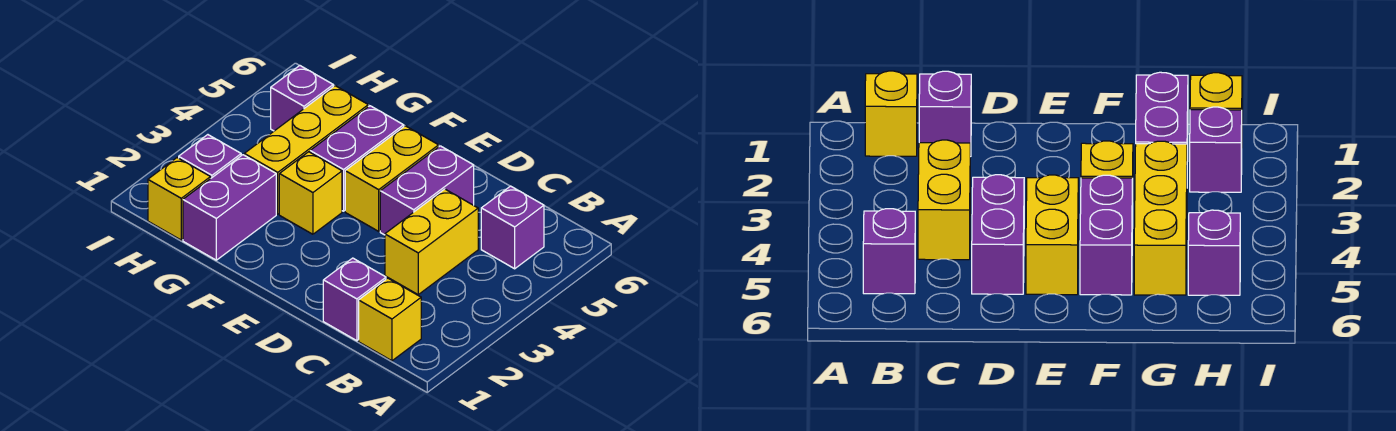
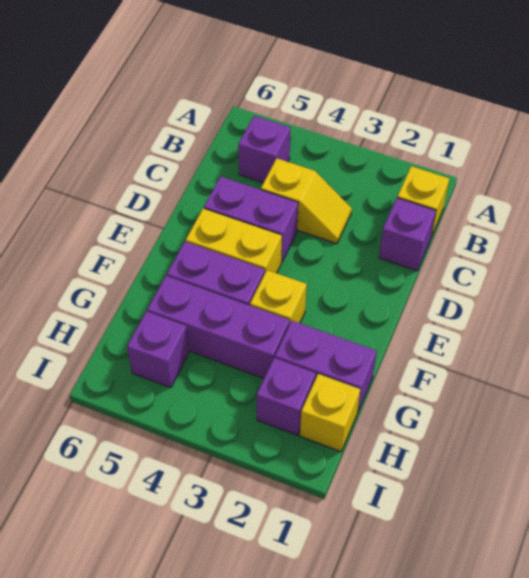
yellow 1x2 brick [385,189,478,294] -> yellow 1x2 slope [261,158,352,244]
yellow 1x3 brick [244,86,368,214] -> purple 1x3 brick [147,276,290,378]

